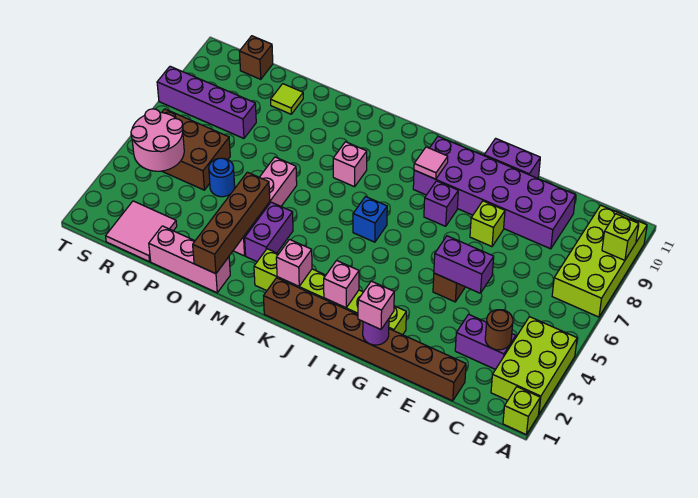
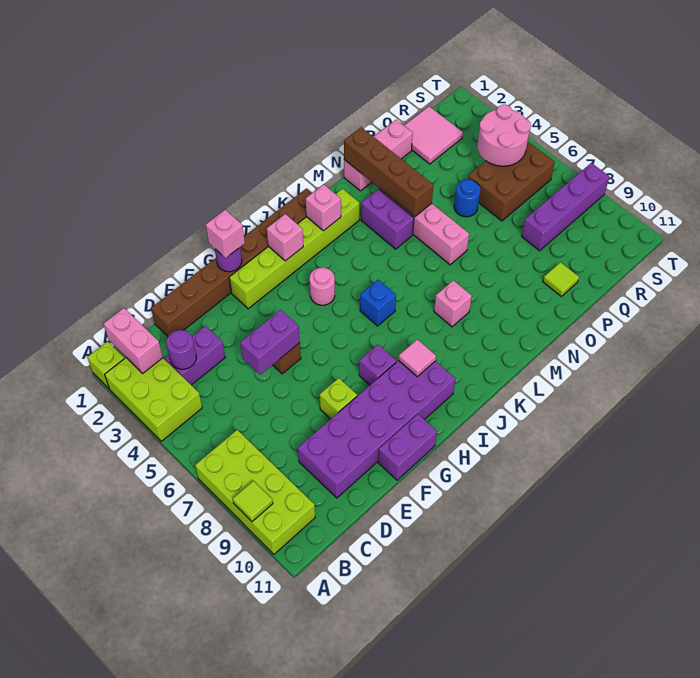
lime 1x1 brick [602,214,639,260] -> lime 1x1 tile [233,481,273,522]
none -> pink 1x2 brick [103,308,163,373]
brown 1x1 round brick [485,310,513,350] -> purple 1x1 round brick [166,330,196,369]
none -> pink 1x1 round brick [309,268,335,305]
brown 1x1 brick [239,36,273,79] -> none

